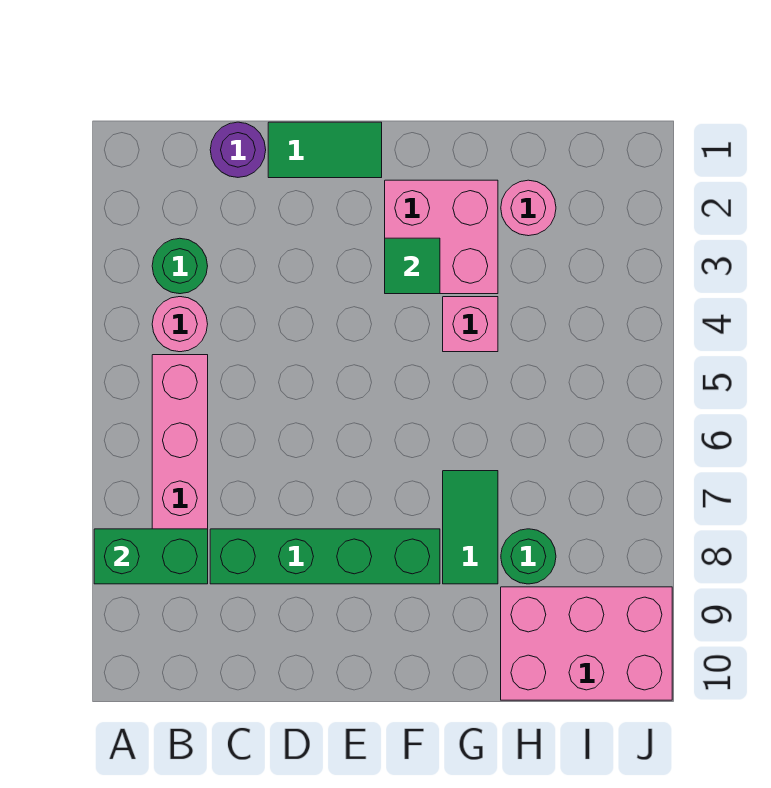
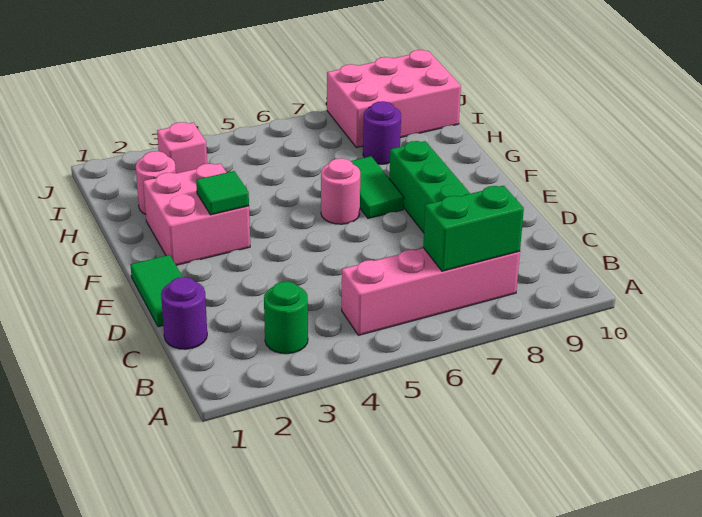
green 1x2 brick [94,529,208,584] -> green 1x2 brick turned to [424,186,524,271]
pink 1x1 round brick [152,297,208,352] -> pink 1x1 round brick moved to [321,158,360,224]
pink 1x1 brick [443,297,498,352] -> pink 1x1 brick moved to [157,122,207,173]
green 1x2 tile [443,471,498,584] -> green 1x2 tile turned to [351,156,404,218]
green 1x1 round brick [501,529,556,584] -> purple 1x1 round brick [363,101,401,164]
pink 2x3 brick [501,587,672,700] -> pink 2x3 brick turned to [327,50,461,148]

